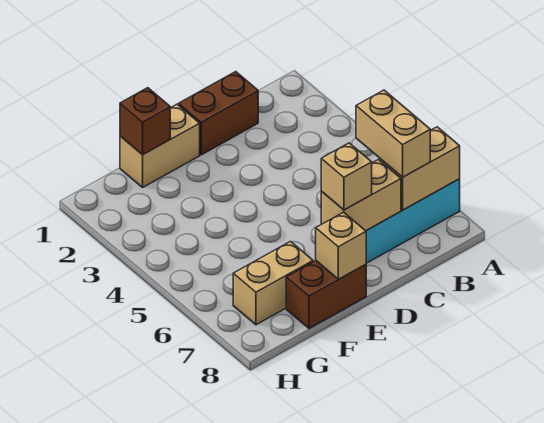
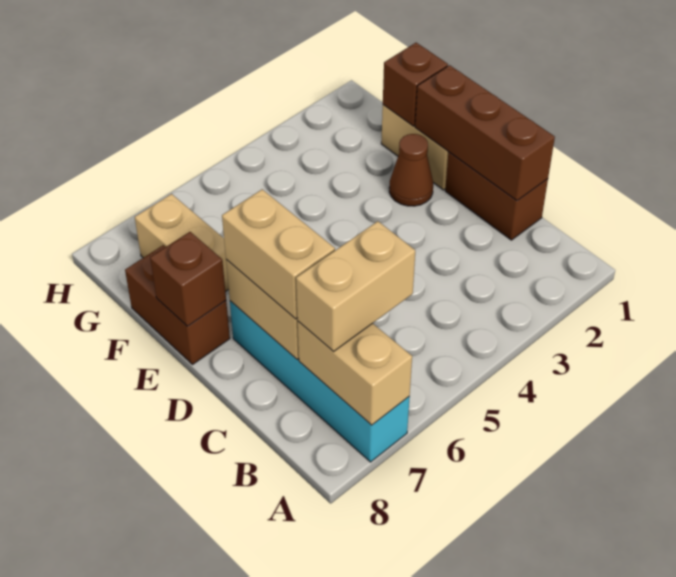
none -> brown 1x3 brick [415,65,555,201]
tan 1x1 brick [321,143,372,210] -> tan 1x2 brick [222,189,335,319]
none -> brown 1x1 cone [389,134,433,206]
tan 1x1 brick [316,212,366,279] -> brown 1x1 brick [150,232,226,326]

